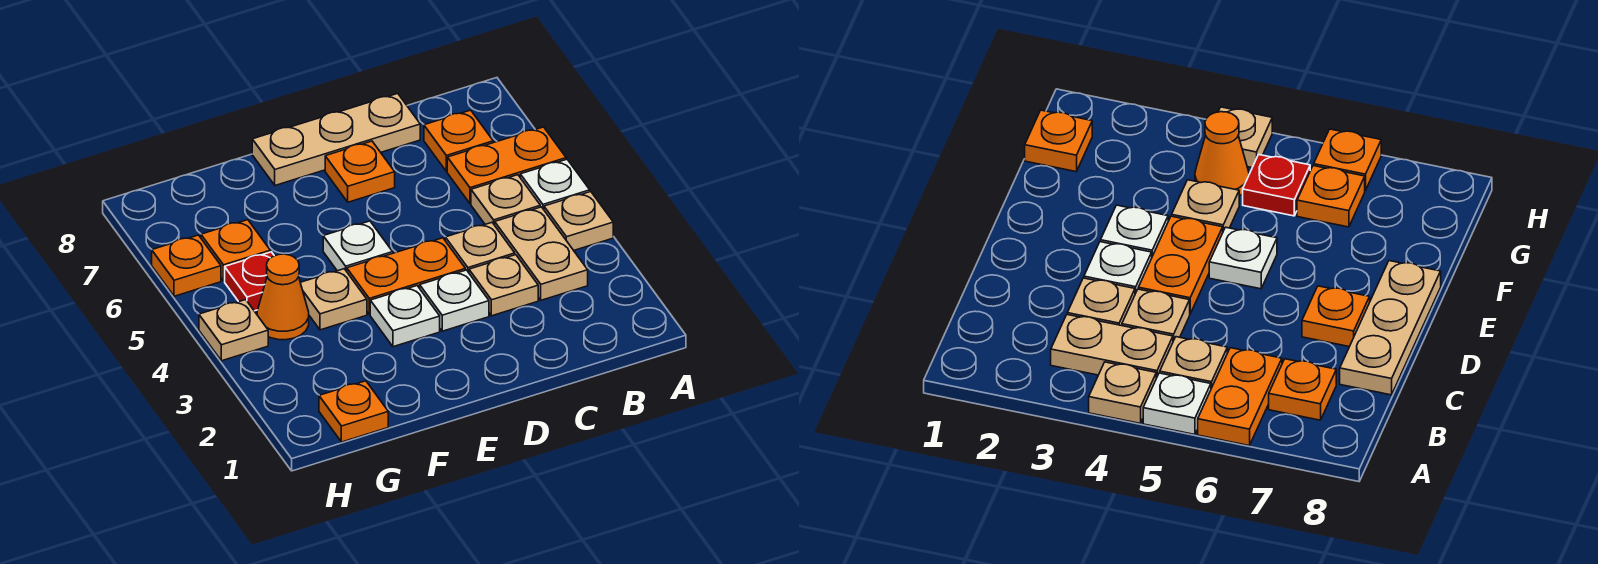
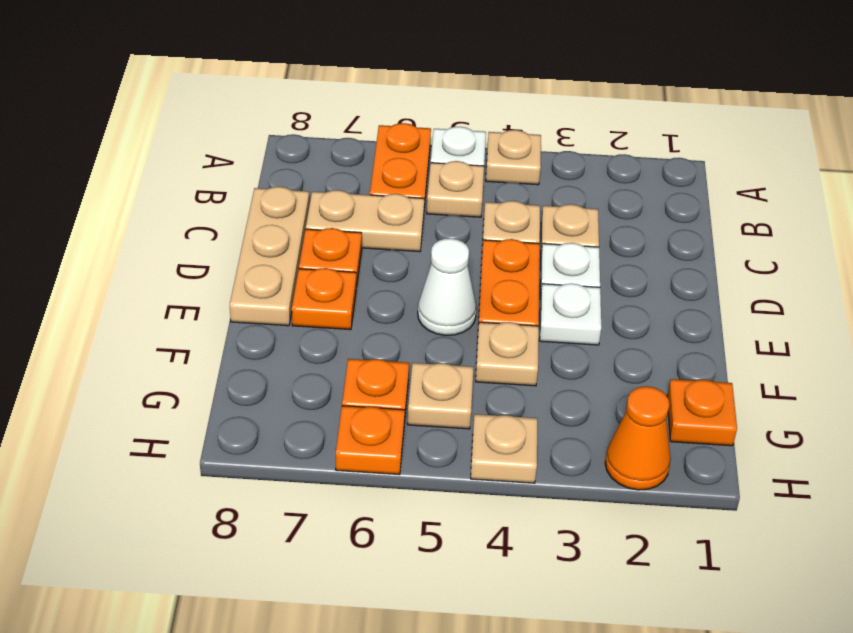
tan 1x2 plate [495,207,588,300] -> tan 1x2 plate moved to [306,190,424,252]
orange 1x1 plate [424,110,493,171] -> orange 1x1 plate moved to [292,268,356,330]
white 1x1 plate [323,221,393,271] -> white 1x1 cone [418,238,476,335]
orange 1x1 cone [257,254,309,340] -> orange 1x1 cone moved to [605,386,671,490]
red 1x1 plate [225,252,274,311] -> tan 1x1 plate [408,363,474,429]

